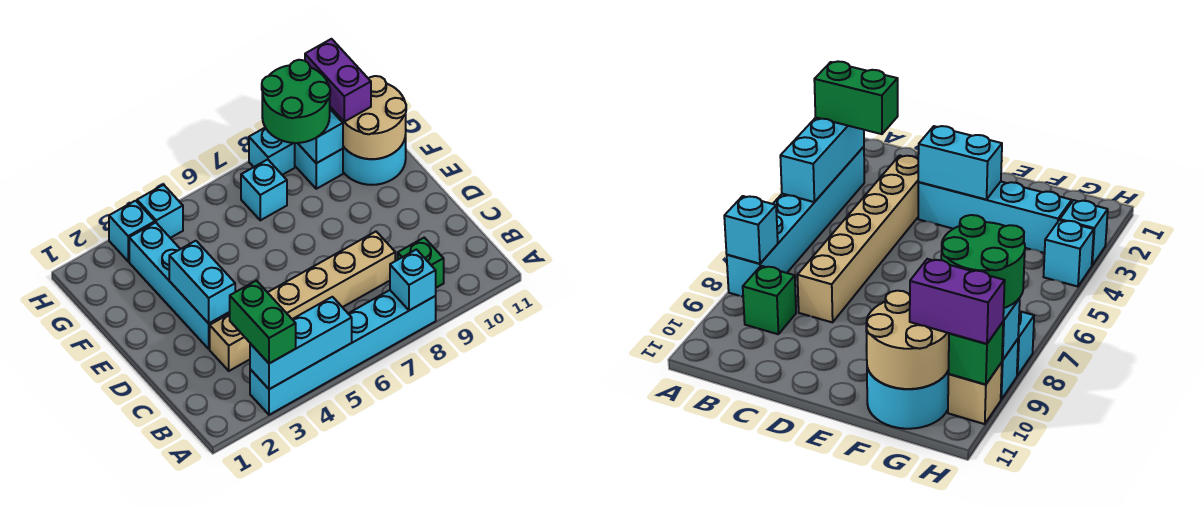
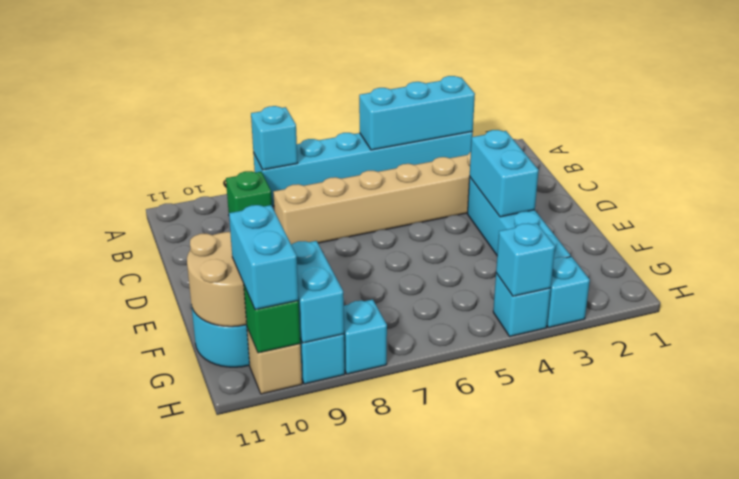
green 1x2 brick [230,281,296,364] -> none
cyan 1x1 brick [241,159,287,220] -> cyan 1x1 brick moved to [496,223,555,296]
green 2x2 round brick [262,60,330,143] -> none
purple 1x2 brick [305,39,371,122] -> cyan 1x2 brick [229,205,298,310]

